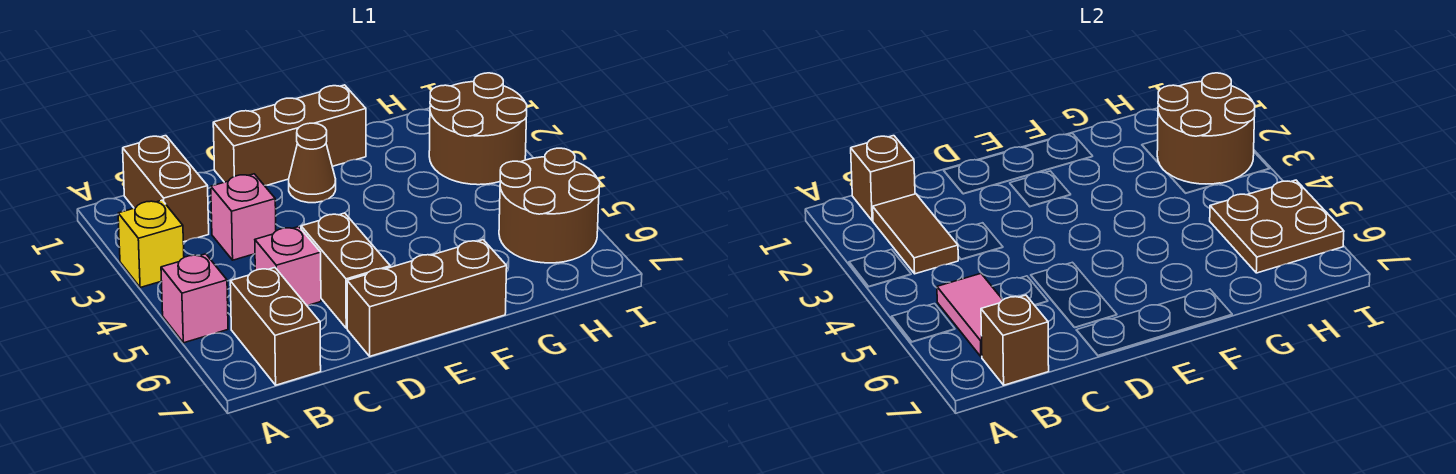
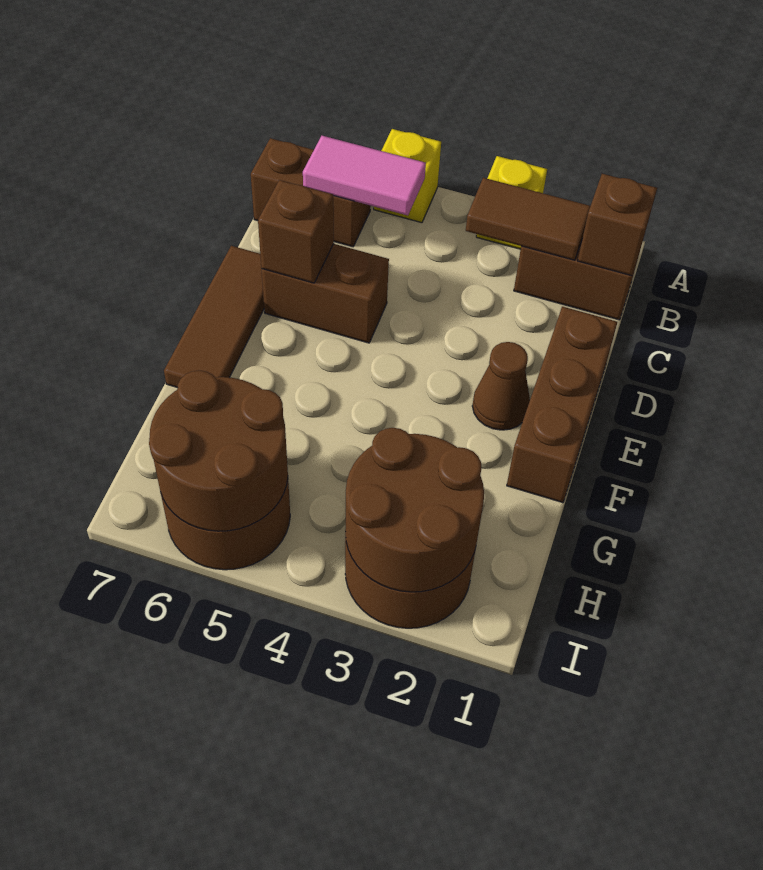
pink 1x1 brick [161,254,228,343] -> yellow 1x1 brick [374,129,441,223]
brown 1x1 brick [981,295,1049,385] -> brown 1x1 brick moved to [258,180,334,283]
pink 1x1 brick [211,174,276,260] -> none
pink 1x1 brick [255,227,321,305] -> none
brown 1x3 brick [347,240,507,356] -> brown 1x3 tile [164,246,264,388]
brown 2x2 plate [1210,180,1344,273] -> brown 2x2 round brick [149,370,288,531]

